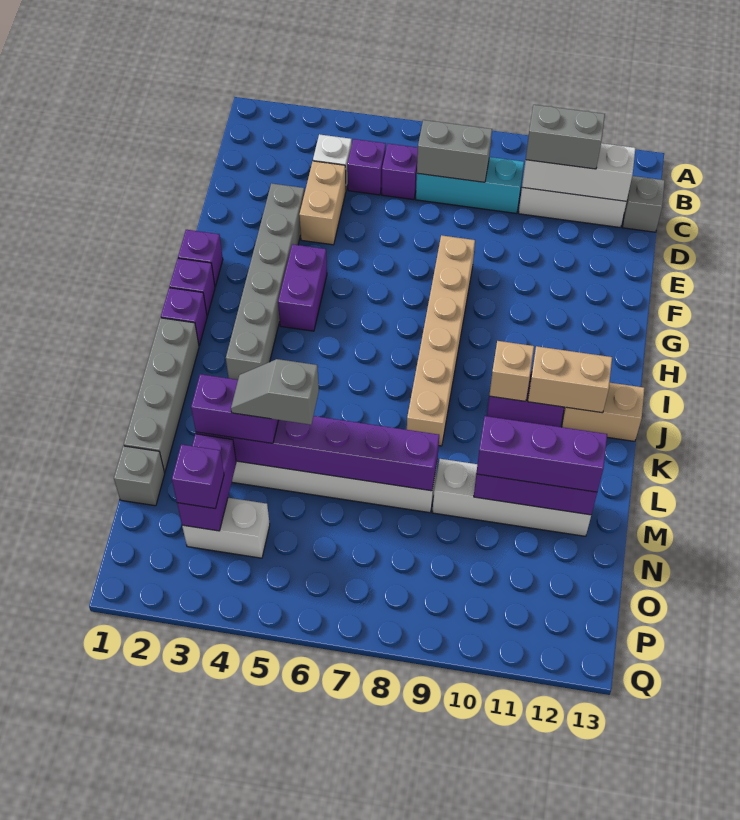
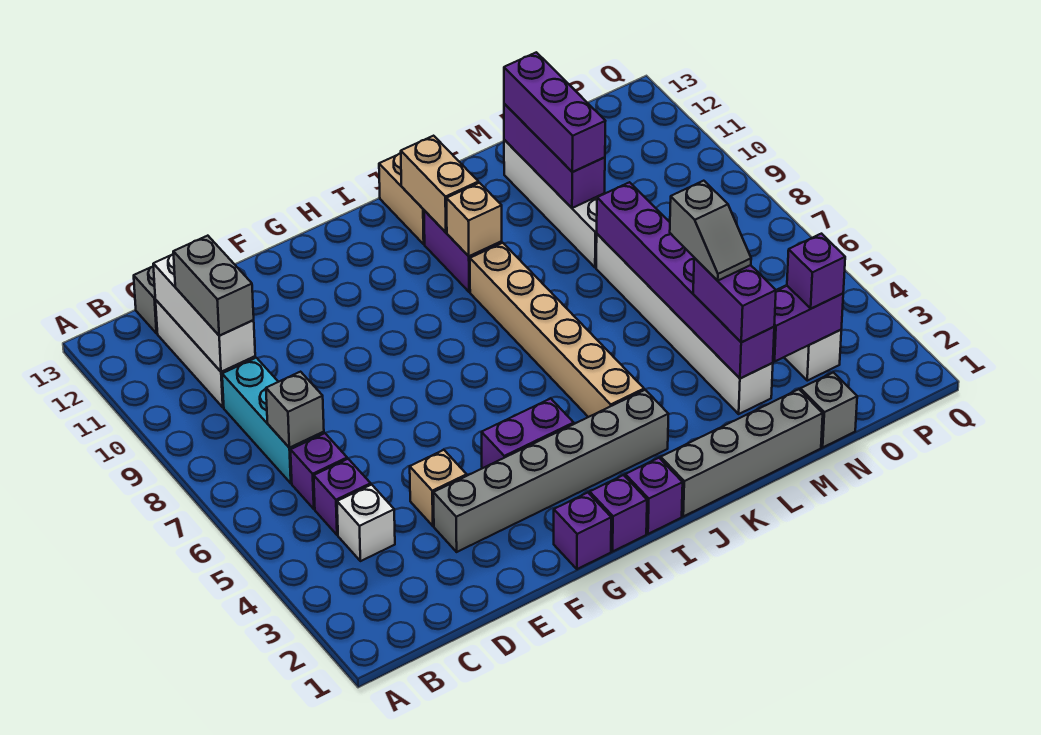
grey 1x2 brick [417,120,492,182] -> grey 1x1 brick [266,372,324,448]
tan 1x2 brick [299,161,346,245] -> tan 1x1 brick [410,450,467,526]
tan 1x6 brick [407,235,475,446] -> tan 1x6 brick turned to [470,243,644,417]

